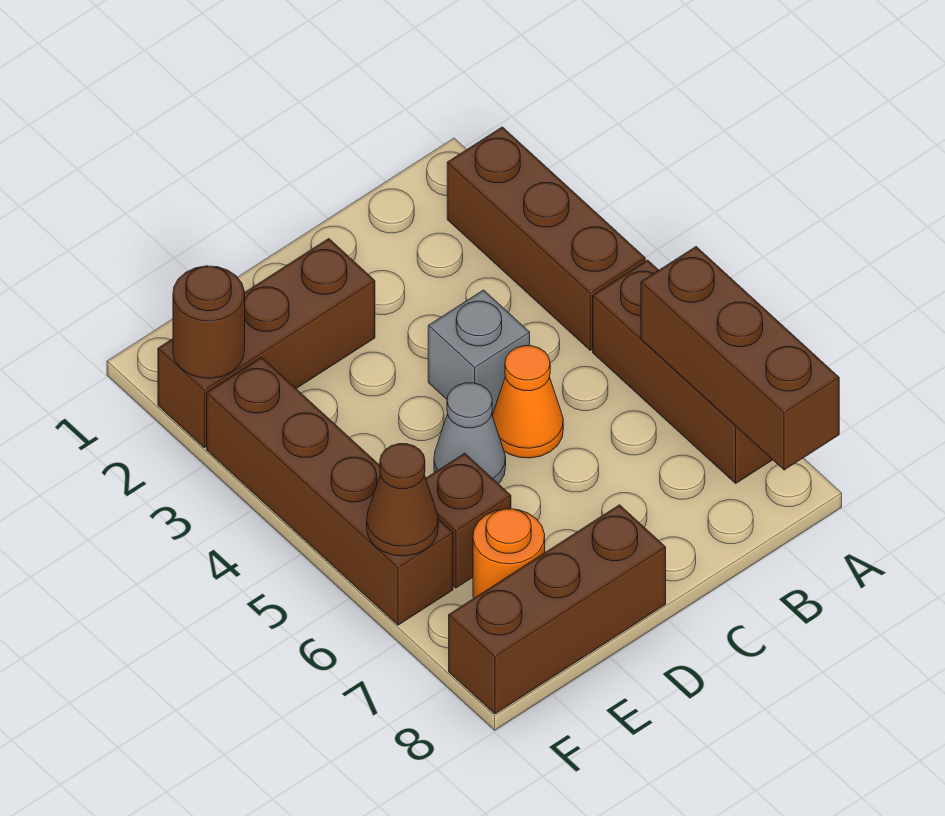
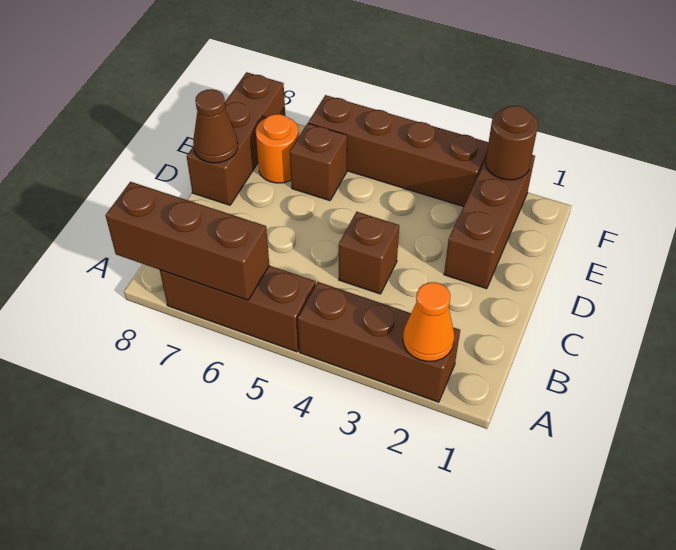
grey 1x1 brick [428,290,530,414] -> brown 1x1 brick [339,212,399,294]
orange 1x1 cone [493,346,563,458] -> orange 1x1 cone moved to [403,282,454,361]
grey 1x1 cone [434,383,506,484] -> none
brown 1x1 cone [367,444,438,556] -> brown 1x1 cone moved to [193,89,238,163]

